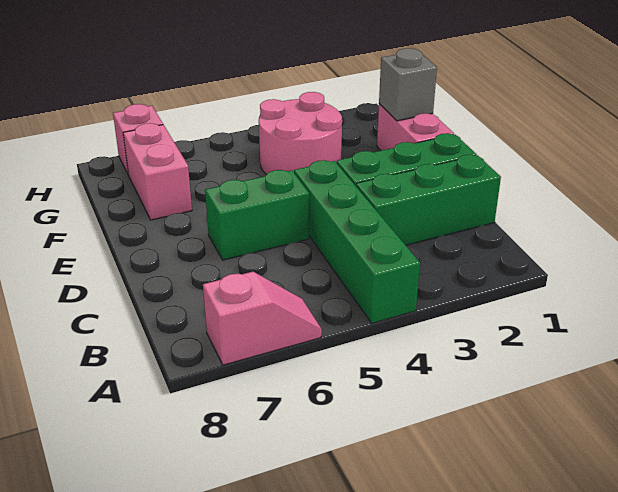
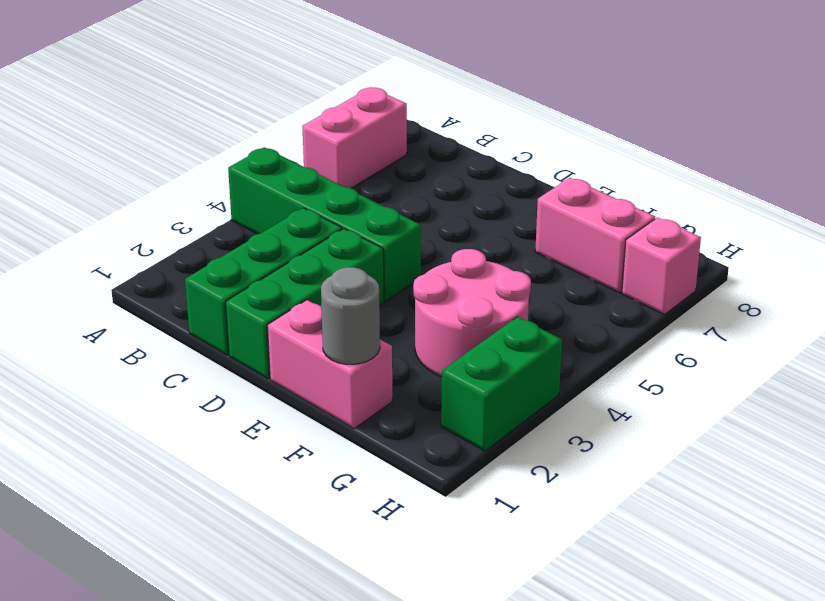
pink 1x2 slope [203,272,322,365] -> pink 1x2 brick [302,88,407,188]
green 1x2 brick [205,170,309,260] -> green 1x2 brick moved to [441,317,562,451]
grey 1x1 brick [379,48,437,121] -> grey 1x1 round brick [321,267,380,364]

